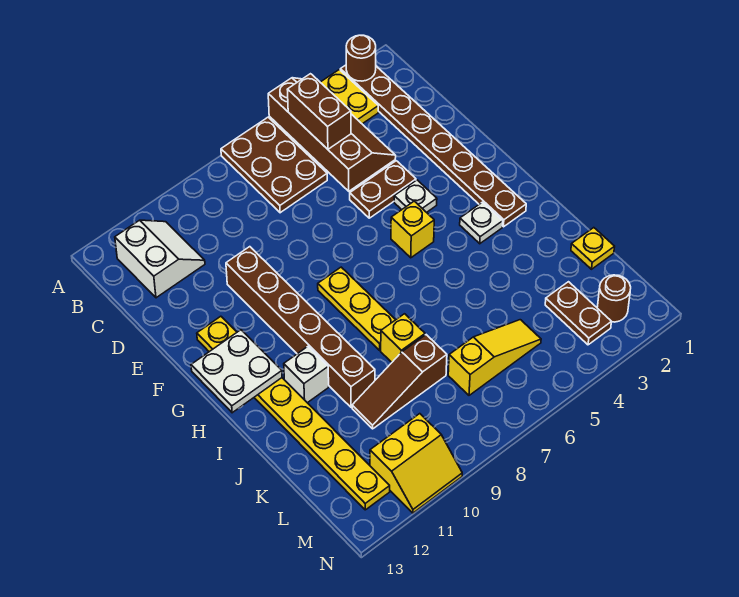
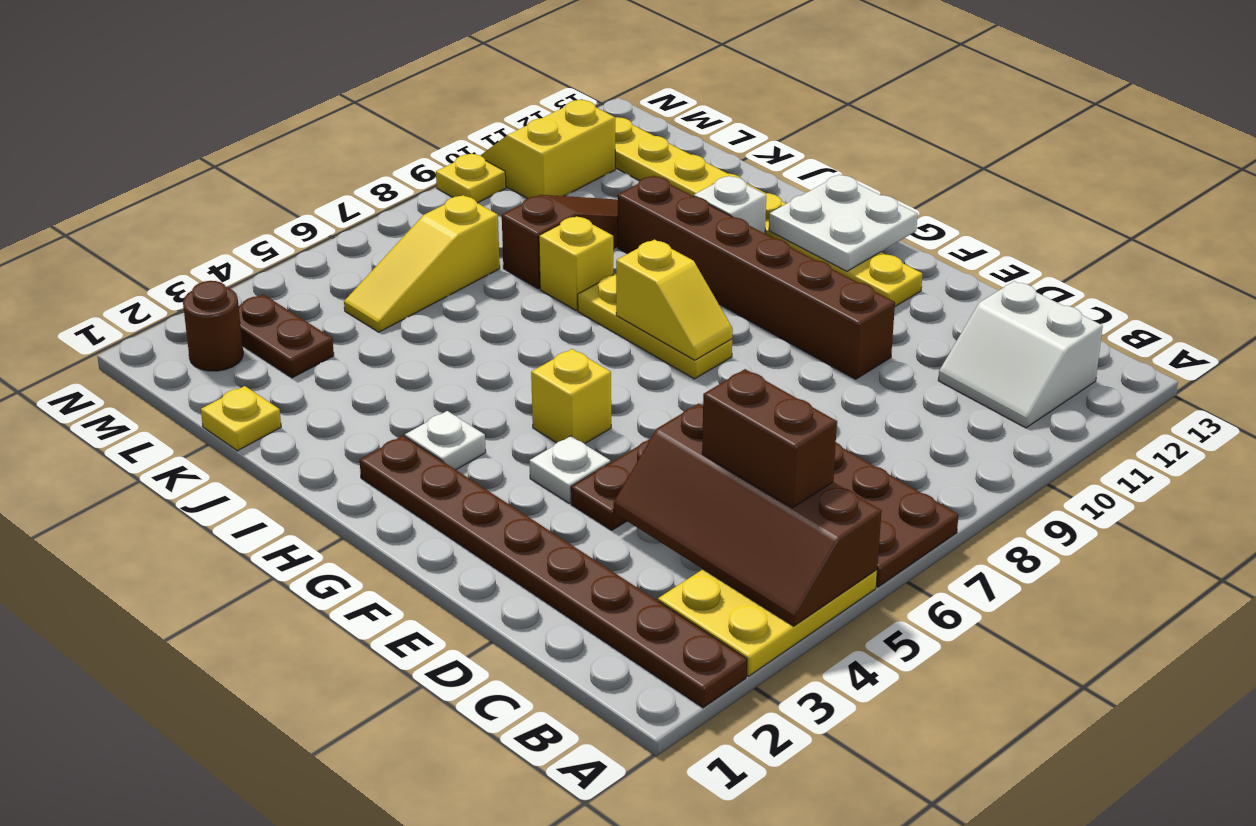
brown 1x1 round brick [346,35,376,81] -> none
none -> yellow 1x2 slope [616,240,733,360]
none -> yellow 1x1 plate [436,153,506,203]

